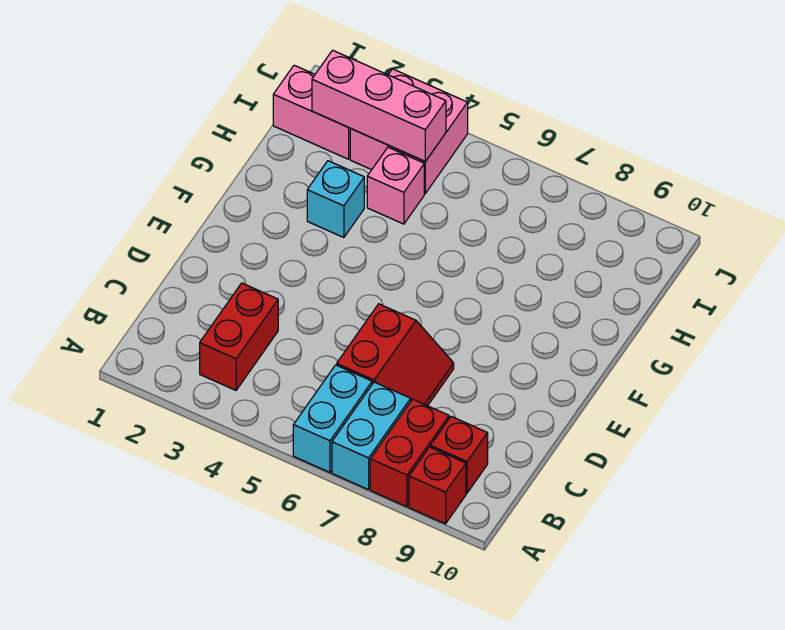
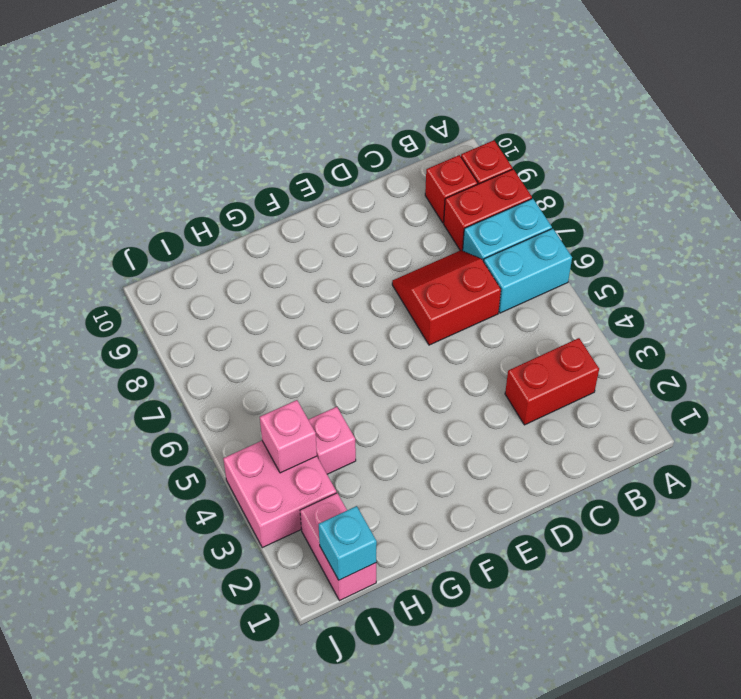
cyan 1x1 brick [307,161,364,238] -> cyan 1x1 brick moved to [319,506,377,580]
pink 1x3 brick [312,50,446,161] -> pink 1x1 brick [260,400,317,473]

